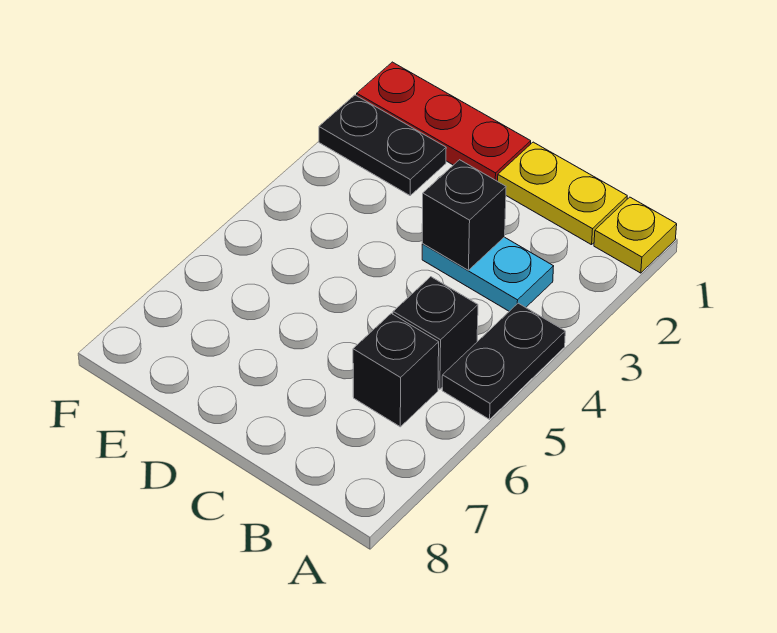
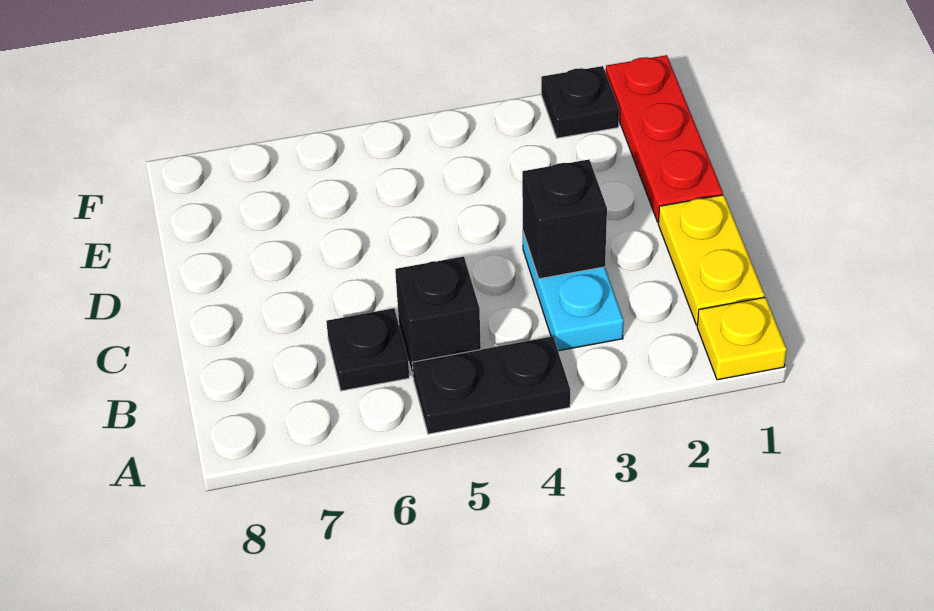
black 1x1 brick [353,313,439,427] -> black 1x1 plate [326,308,409,391]
black 1x2 plate [319,95,446,195] -> black 1x1 plate [541,66,619,138]

